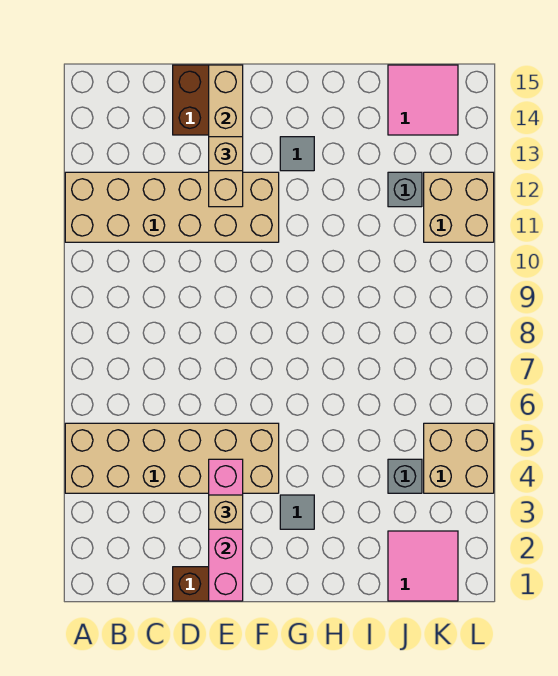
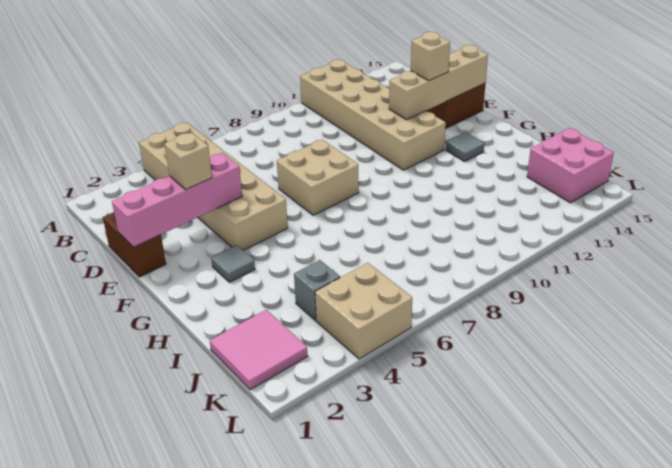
grey 1x1 brick [388,172,422,207] -> none
pink 2x2 tile [388,65,458,135] -> pink 2x2 brick [527,128,614,203]
tan 2x2 brick [424,172,494,242] -> tan 2x2 brick moved to [277,140,359,215]

